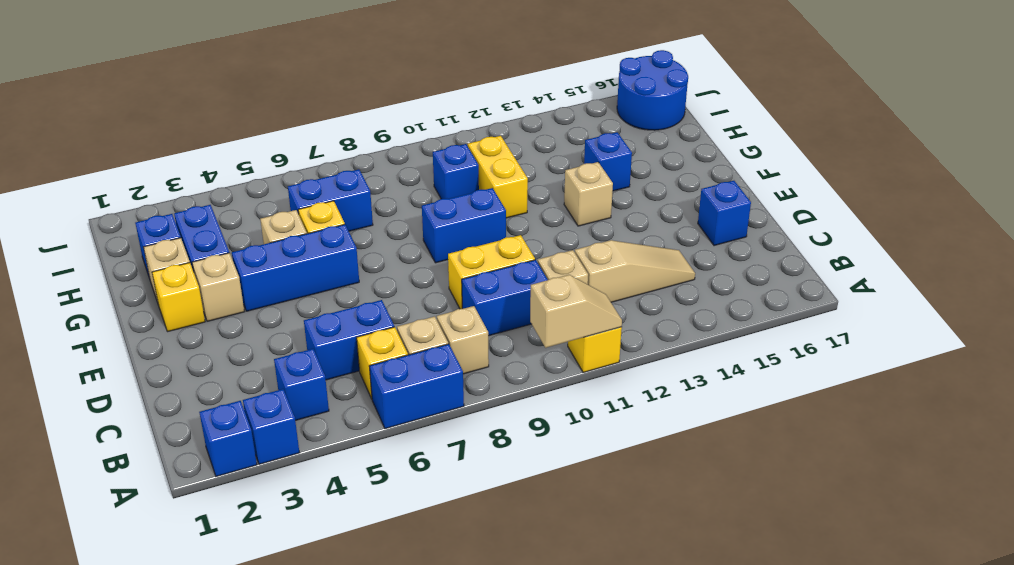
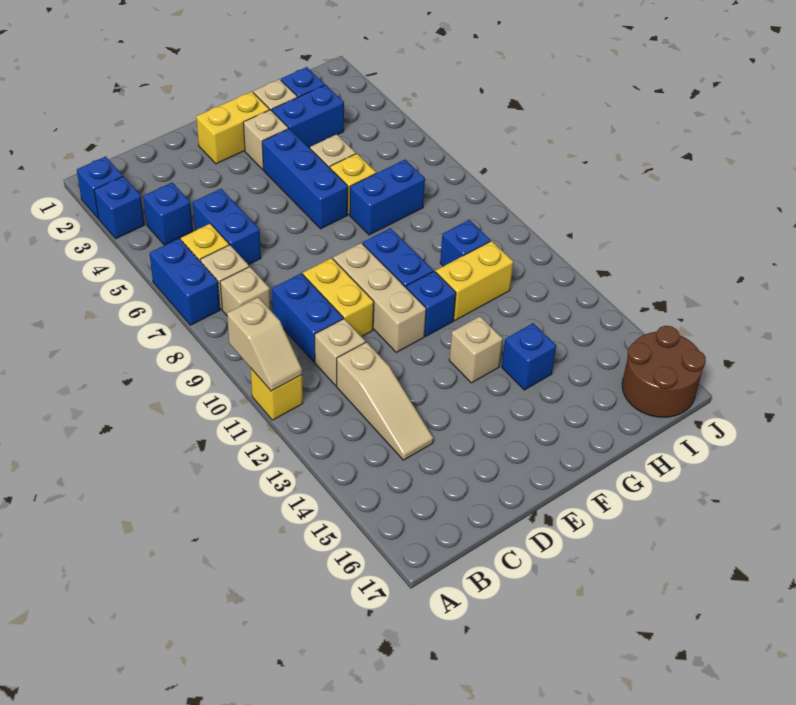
blue 1x1 brick [698,181,751,246] -> blue 1x1 brick moved to [406,271,456,336]
none -> tan 1x3 brick [333,243,426,352]
yellow 1x1 brick [152,263,205,332] -> yellow 1x2 brick [196,92,269,164]
blue 1x2 brick [288,169,373,231] -> blue 1x2 brick turned to [350,160,425,235]
blue 2x2 round brick [617,50,688,130] -> brown 2x2 round brick [622,326,706,417]

